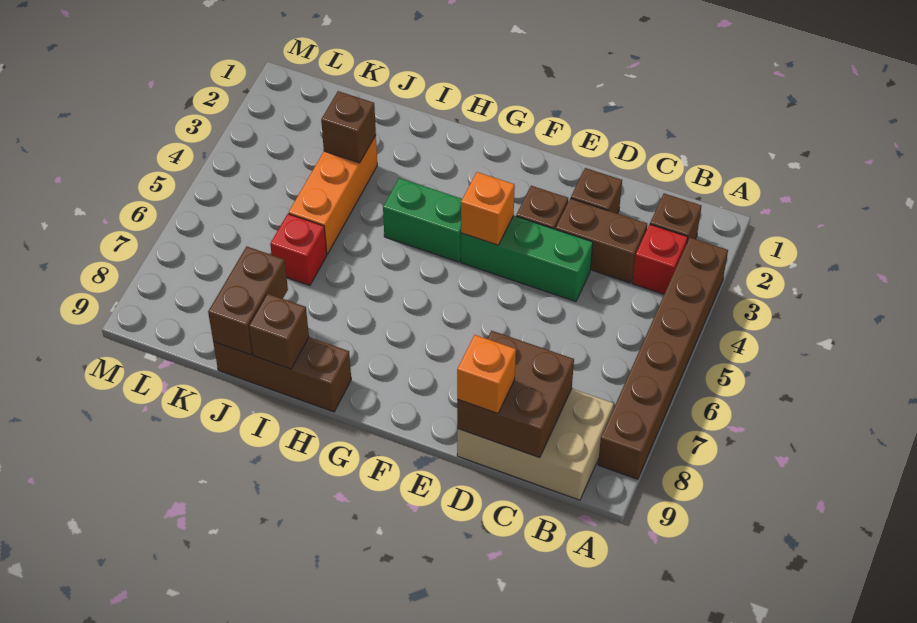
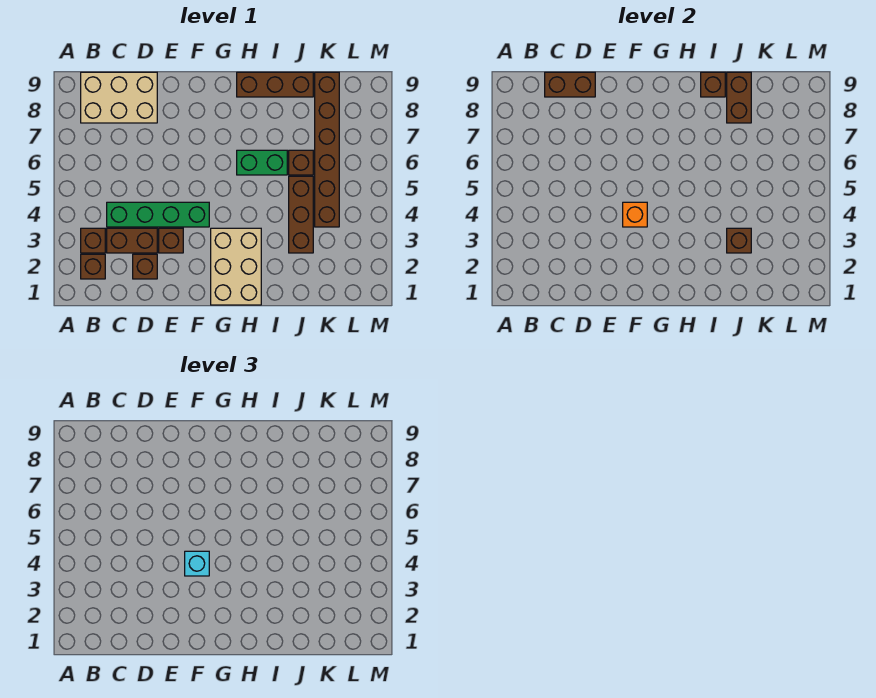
brown 1x6 brick [598,238,728,479] -> brown 1x6 brick moved to [315,72,339,227]
red 1x1 brick [632,225,688,294] -> brown 1x1 brick [81,228,105,253]
brown 2x2 brick [457,331,574,458] -> brown 1x2 brick [545,72,595,97]
green 1x3 brick [461,216,593,302] -> green 1x4 brick [107,202,209,227]
orange 1x1 brick [457,335,516,413] -> none
none -> cyan 1x1 brick [185,551,209,576]
none -> tan 2x3 brick [211,228,261,305]
green 1x2 brick [383,178,462,262] -> green 1x2 brick moved to [237,150,287,175]
orange 1x3 brick [289,135,377,254] -> brown 1x3 brick [289,176,313,253]
red 1x1 brick [270,214,327,285] -> brown 1x1 brick [289,150,313,175]

